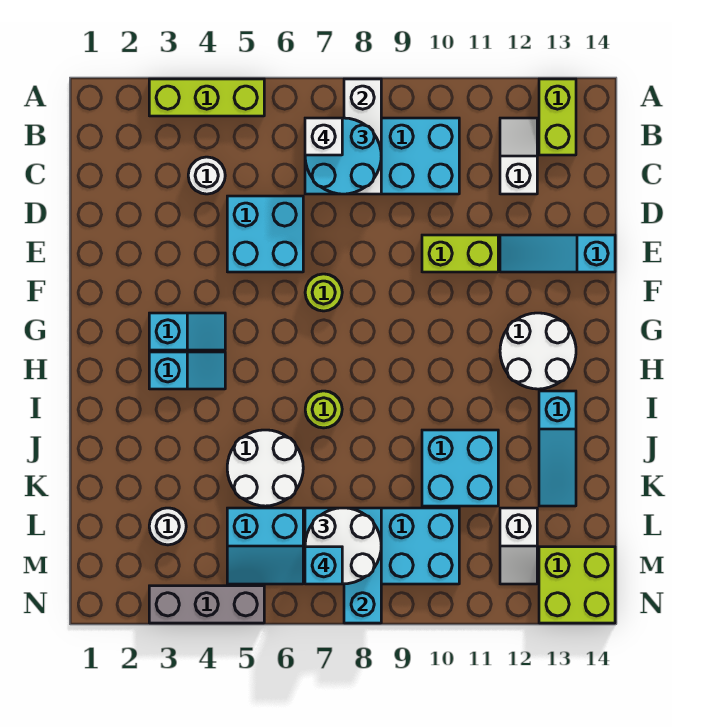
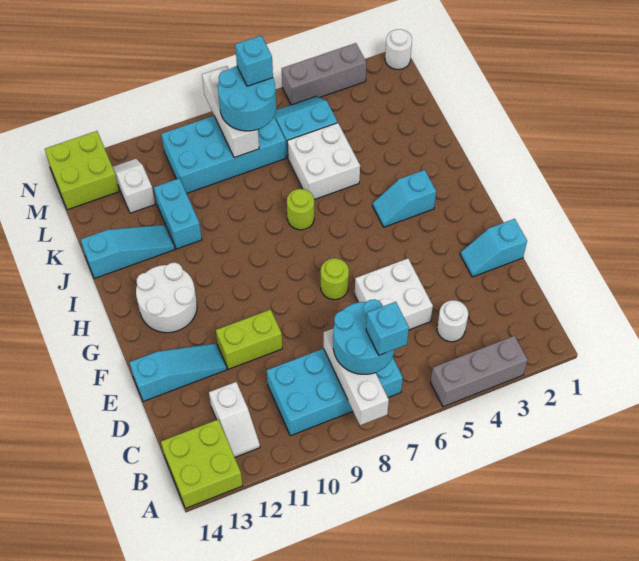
lime 1x3 brick [149,79,264,116] -> grey 1x3 brick [431,336,528,407]
lime 1x2 brick [539,79,576,155] -> lime 2x2 brick [161,419,243,508]
white 1x1 brick [305,118,342,155] -> cyan 1x1 brick [366,302,409,355]
cyan 2x2 brick [227,196,303,272] -> white 2x2 brick [355,259,433,330]
cyan 1x2 slope [149,313,225,350] -> cyan 1x2 slope moved to [460,219,527,277]
cyan 1x3 slope [539,391,576,506] -> cyan 1x3 slope turned to [81,225,175,279]
white 2x2 round brick [227,430,303,506] -> white 2x2 brick [287,123,360,200]
cyan 2x2 brick [422,430,498,506] -> cyan 1x2 brick [154,178,202,249]
white 1x1 round brick [149,508,186,545] -> white 1x1 round brick moved to [385,29,412,70]
white 2x2 round brick [305,508,381,584] -> cyan 2x2 round brick [218,66,276,131]
cyan 1x3 brick [344,508,381,623] -> white 1x3 brick [202,66,259,158]

